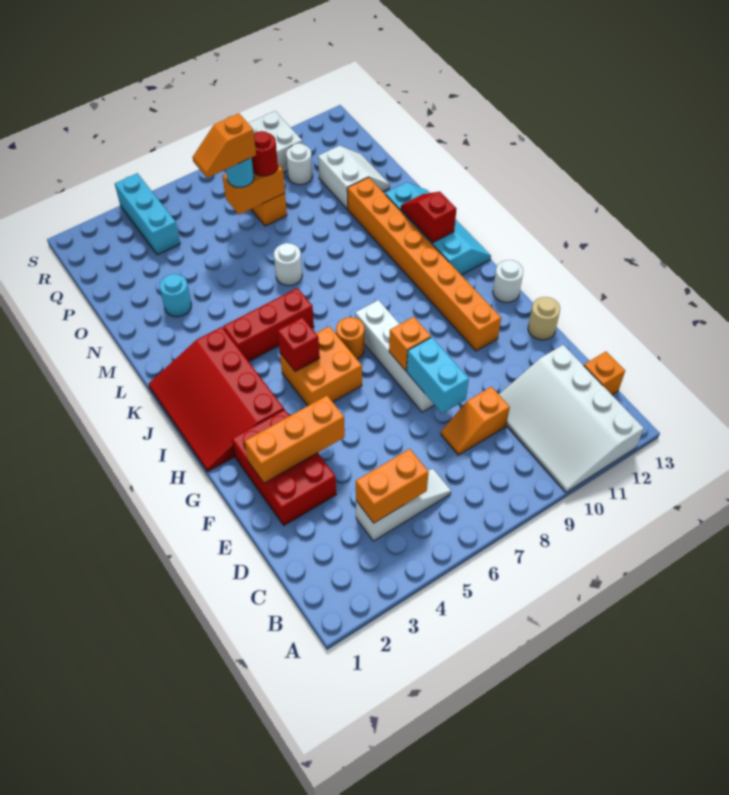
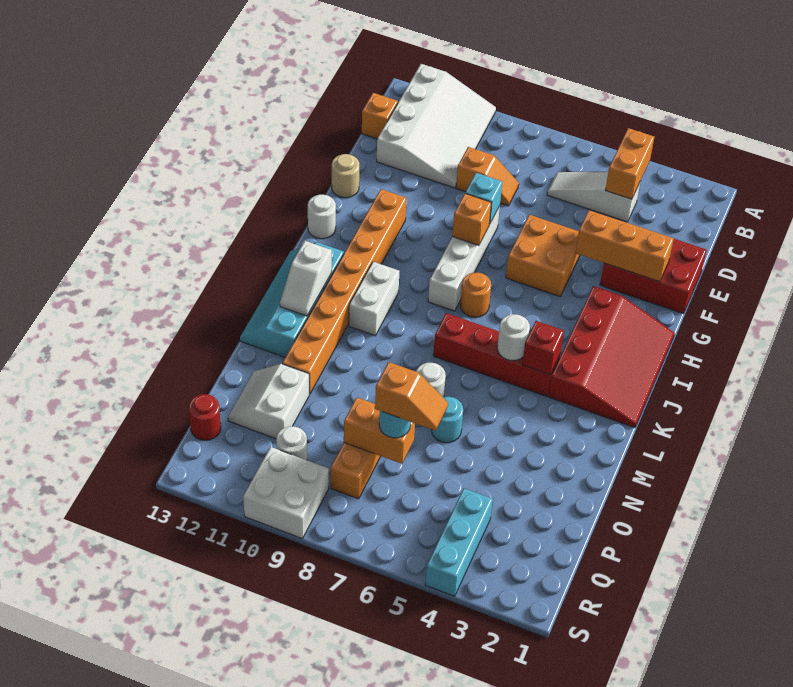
orange 1x2 brick [356,449,429,523] -> orange 1x2 brick turned to [605,128,654,199]
red 2x3 brick [232,409,336,525] -> red 2x3 brick turned to [600,239,707,314]
cyan 1x2 brick [407,337,469,413] -> cyan 1x1 brick [465,173,502,224]
orange 2x2 brick [280,326,362,406] -> orange 2x2 brick moved to [506,215,580,296]
red 1x1 brick [278,317,320,372] -> red 1x1 brick moved to [522,321,564,375]
none -> white 1x2 brick [349,262,399,336]
red 1x3 brick [223,288,314,361] -> red 1x4 brick [433,313,560,396]
none -> white 1x1 round brick [497,314,530,361]
red 1x2 slope [401,192,456,243] -> white 1x2 slope [280,241,332,316]
cyan 1x1 round brick [160,274,191,317] -> cyan 1x1 round brick moved to [432,397,463,443]
red 1x1 round brick [252,131,278,176] -> red 1x1 round brick moved to [189,394,221,440]

